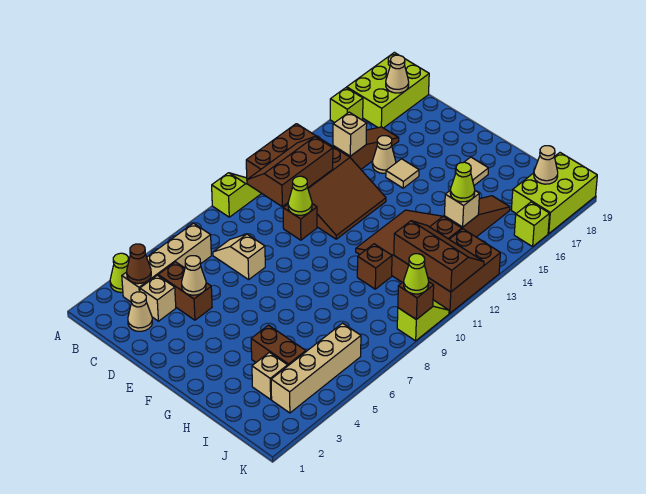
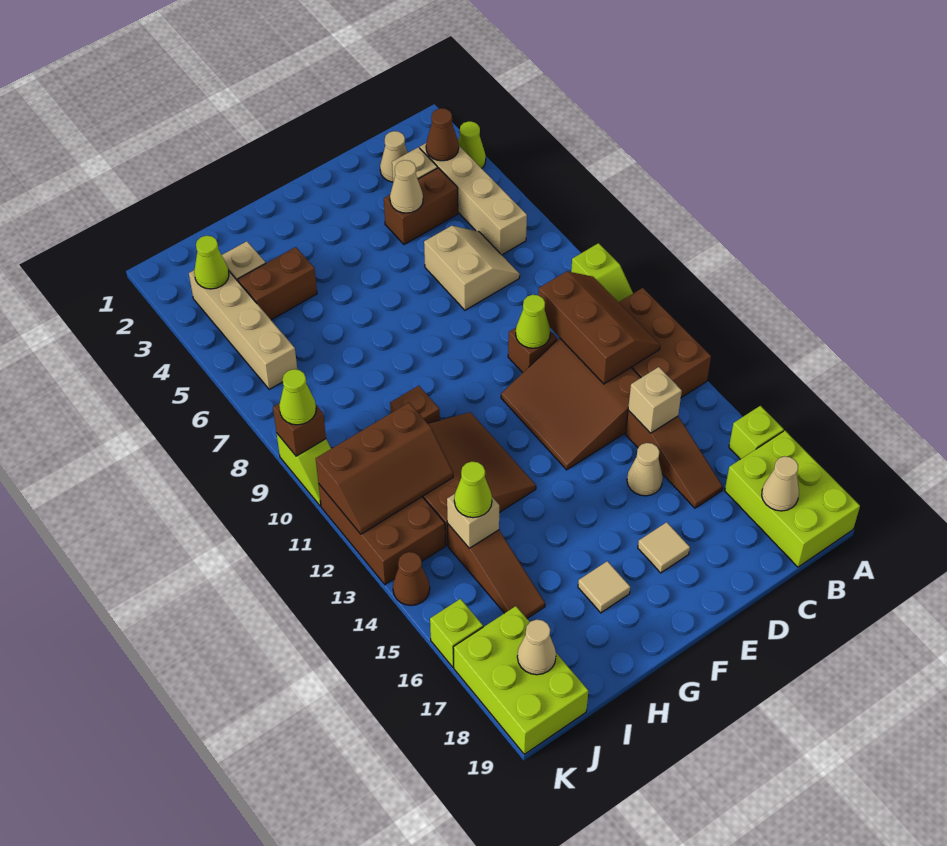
tan 1x2 slope [213,234,265,280] -> tan 2x2 slope [424,226,520,310]
tan 1x1 tile [386,159,419,188] -> tan 1x1 tile moved to [638,522,690,573]
none -> lime 1x1 cone [194,236,229,289]
none -> brown 1x1 cone [393,552,430,605]

